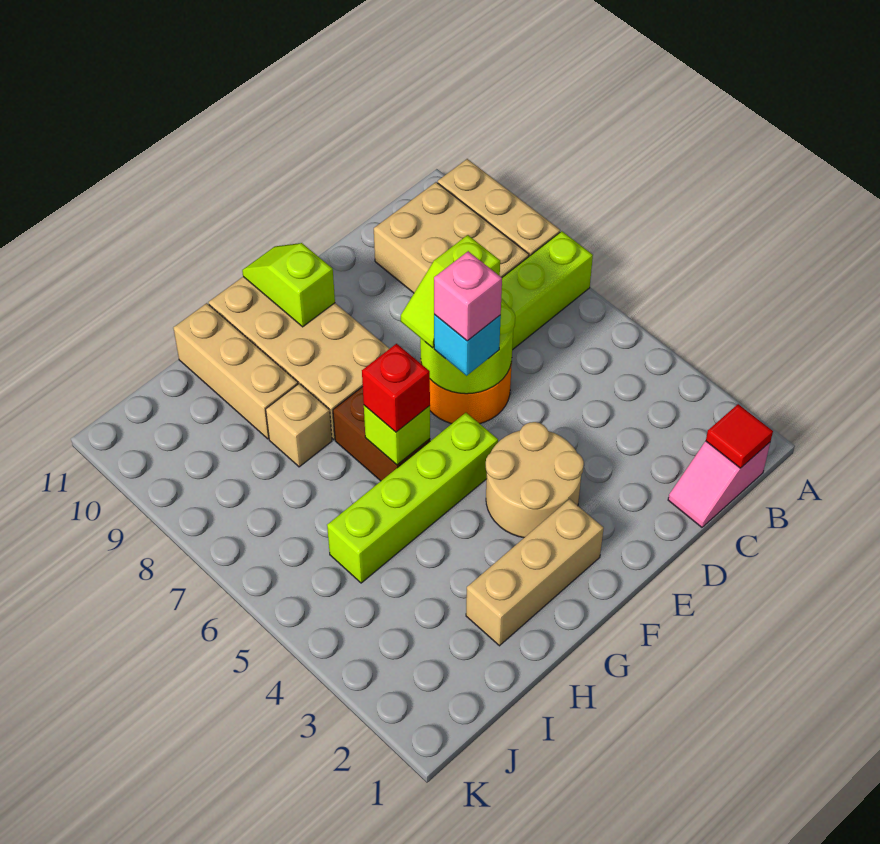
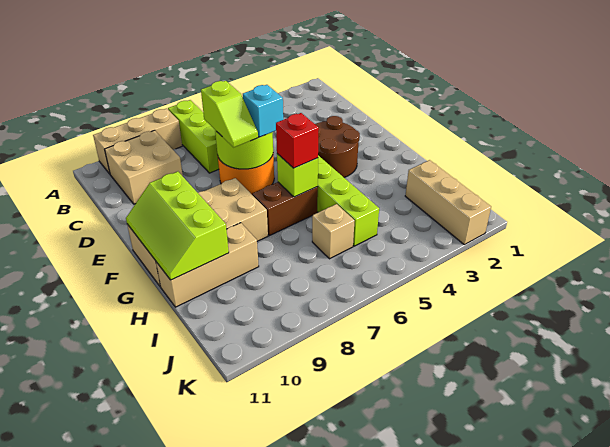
pink 1x2 slope [668,441,770,527] -> none
red 1x1 tile [706,404,773,468] -> none
tan 2x3 brick [374,182,529,293] -> tan 2x2 brick [105,130,183,204]
tan 2x2 round brick [485,422,584,538] -> brown 2x2 round brick [315,116,360,177]
pink 1x1 brick [434,251,502,341] -> none
tan 1x3 brick [466,499,604,646] -> tan 1x3 brick moved to [405,160,491,245]
lime 1x2 slope [242,243,335,327] -> lime 2x3 slope [126,172,229,280]
tan 1x1 brick [266,384,332,467] -> tan 1x1 brick moved to [312,204,355,259]

